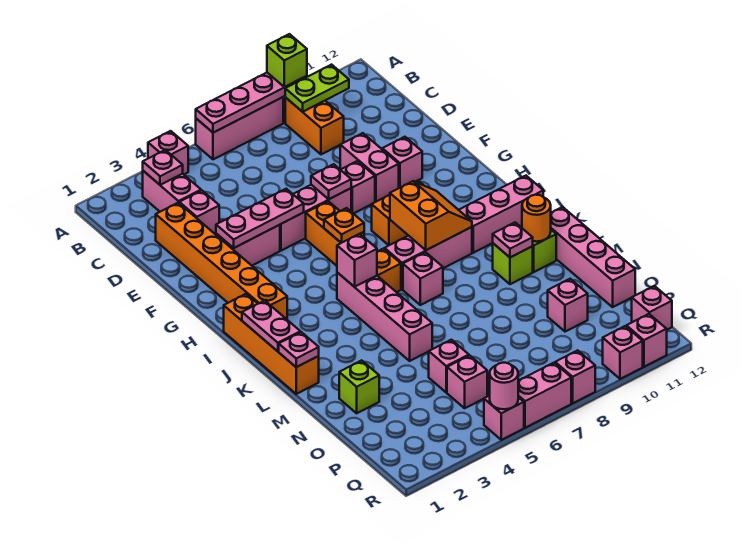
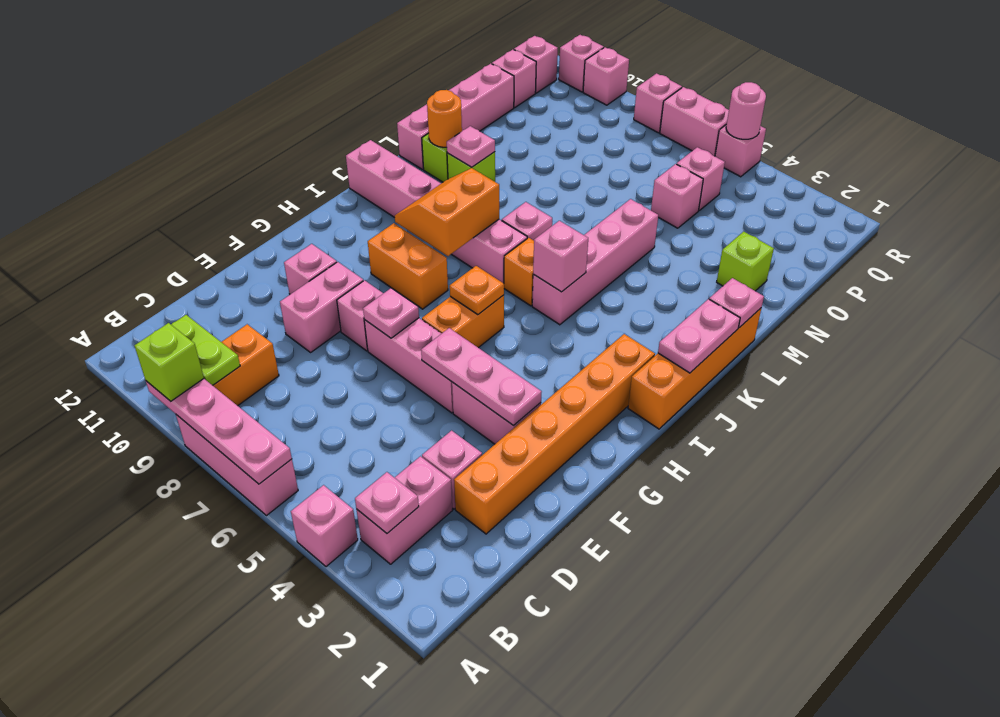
pink 1x1 brick [548,279,588,332] -> pink 1x1 brick moved to [492,50,536,107]

